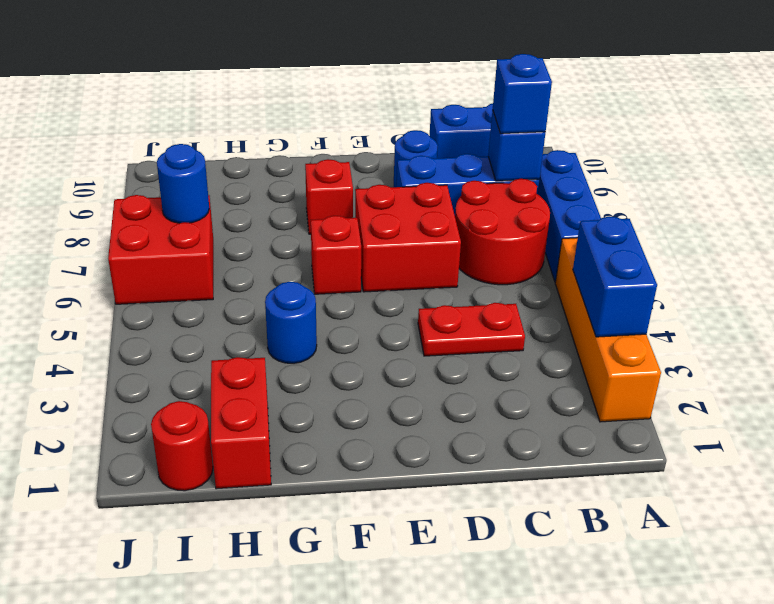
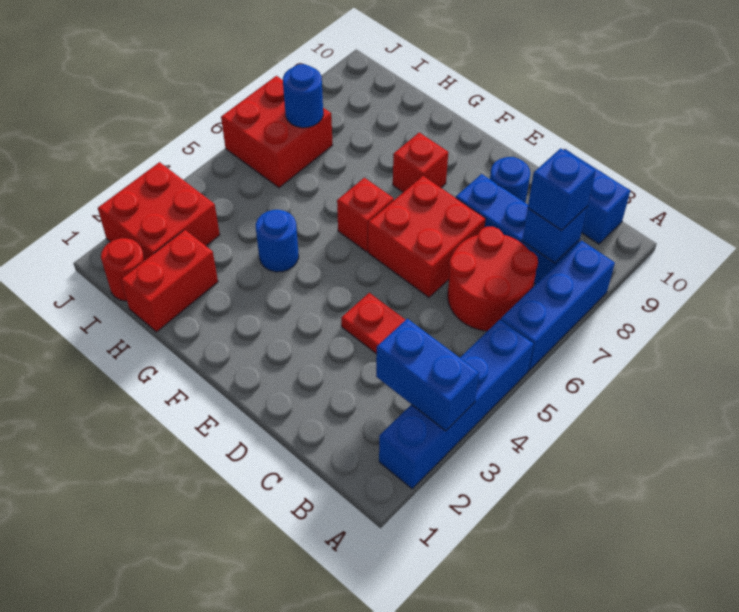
orange 1x4 brick [555,238,661,422] -> blue 1x4 brick [379,320,534,489]
blue 1x2 brick [573,216,657,337] -> blue 1x2 brick turned to [376,319,479,431]
none -> red 2x2 brick [98,162,220,260]

